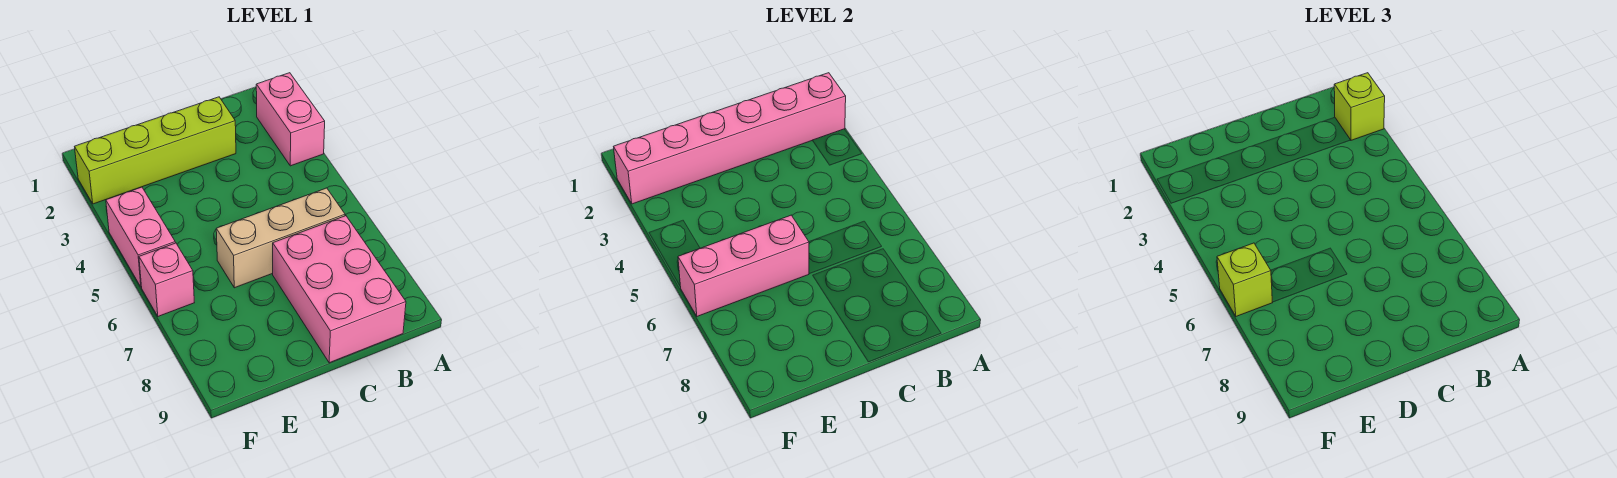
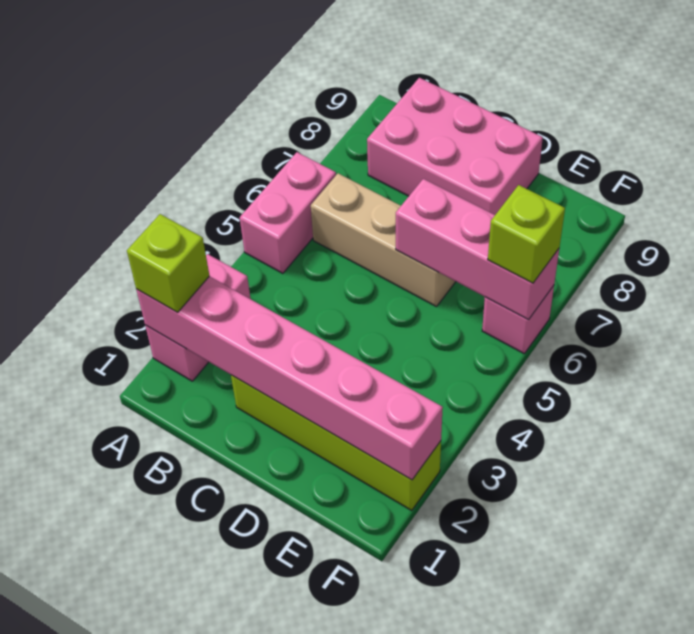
pink 2x3 brick [273,216,406,363] -> pink 2x3 brick turned to [367,78,543,215]
pink 1x2 brick [106,187,175,287] -> pink 1x2 brick moved to [240,152,336,273]

